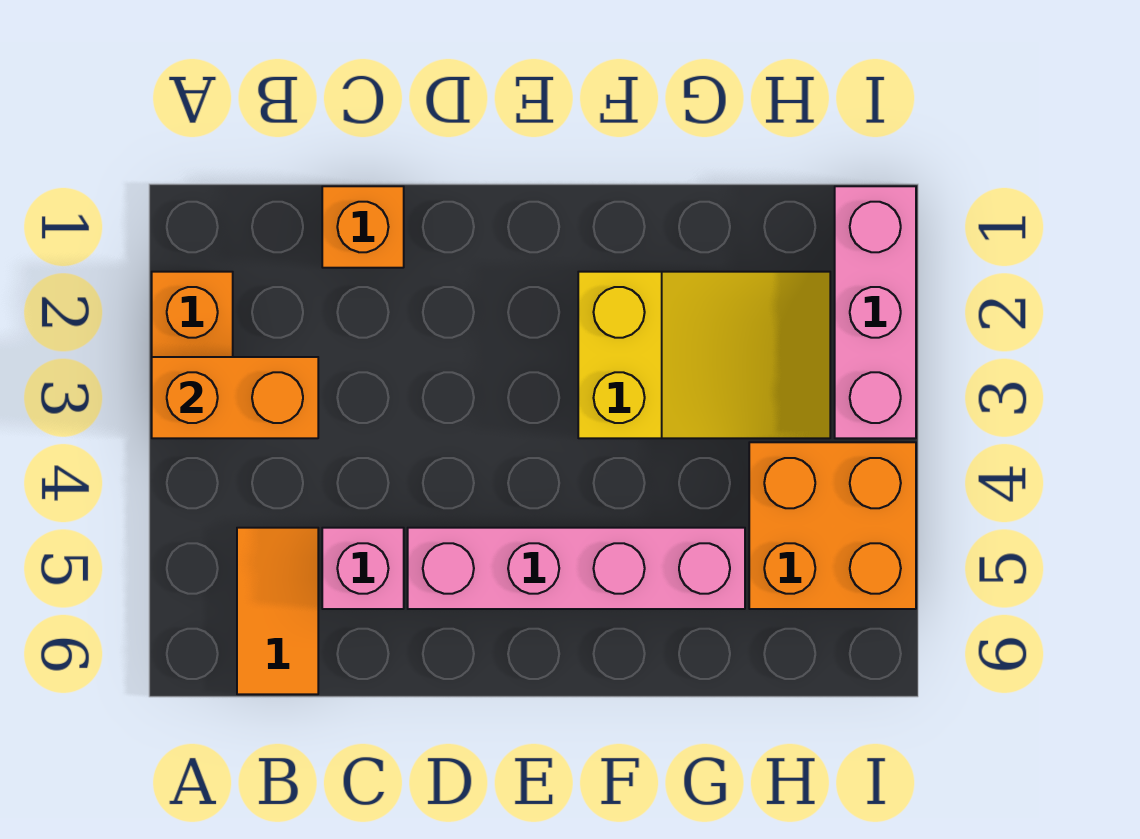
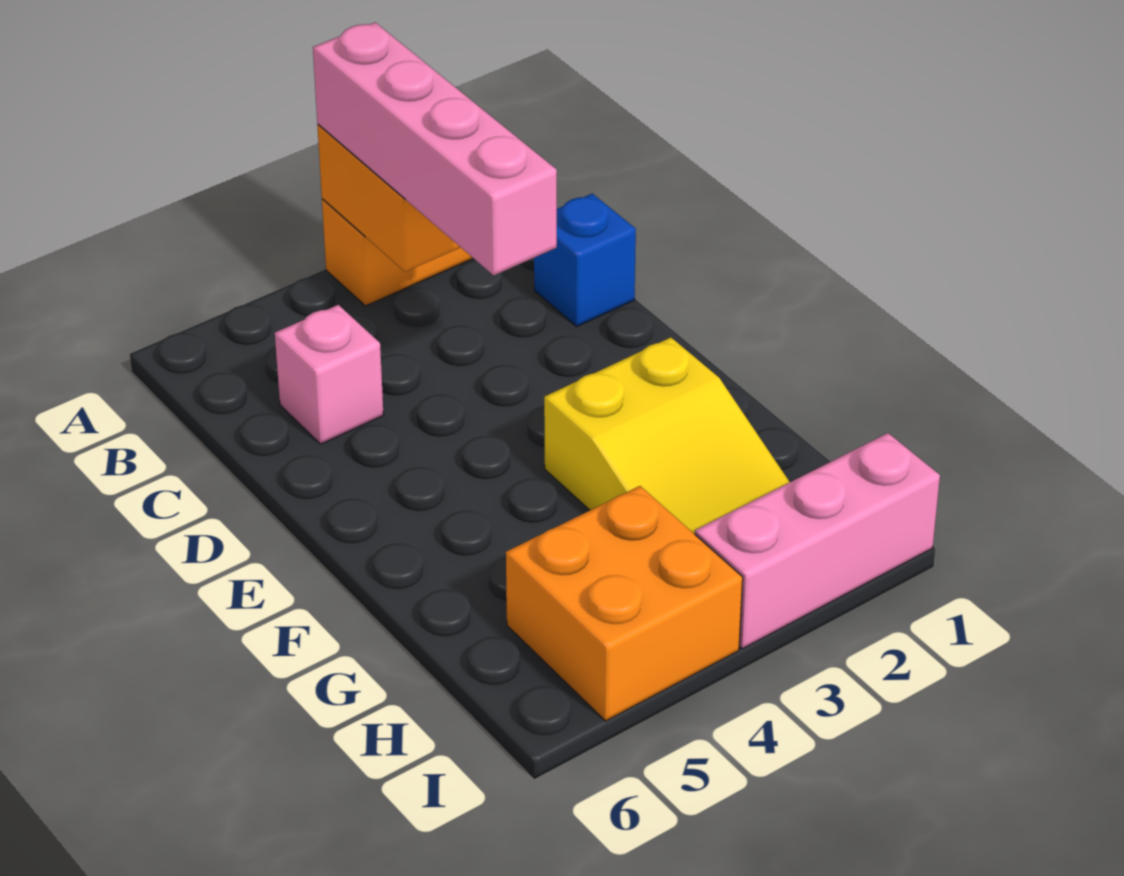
orange 1x2 tile [237,528,318,694] -> none
orange 1x1 brick [322,186,404,268] -> blue 1x1 brick [534,194,636,326]
pink 1x4 brick [408,528,745,609] -> pink 1x4 brick moved to [313,22,557,275]

